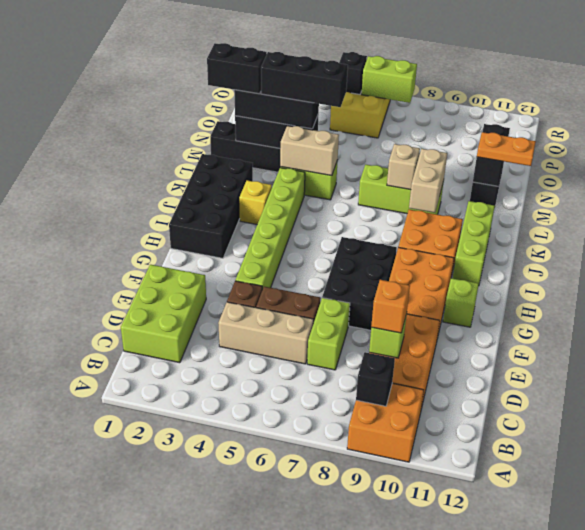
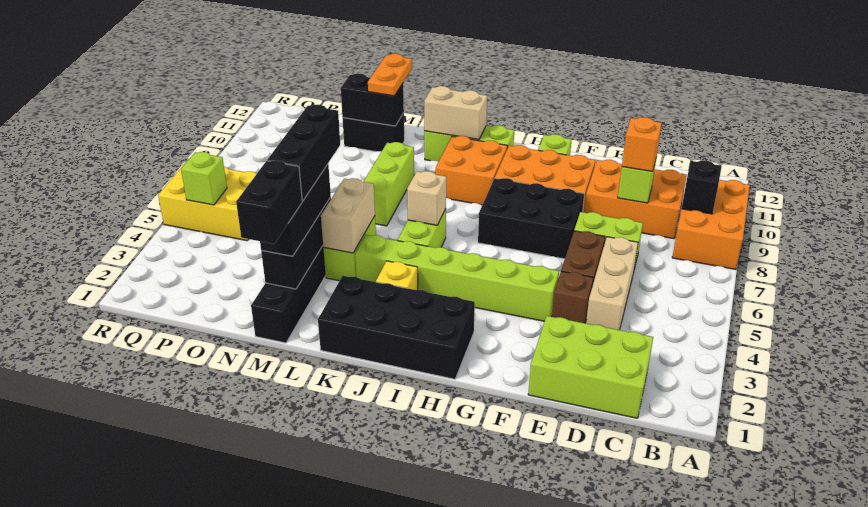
orange 2x2 brick [347,383,424,462] -> orange 2x3 brick [672,180,750,269]
tan 1x2 brick [409,149,447,213] -> tan 1x2 brick moved to [424,86,487,140]
tan 1x1 brick [387,144,420,190] -> tan 1x1 brick moved to [407,171,446,225]
black 1x1 brick [339,52,367,94] -> lime 1x1 brick [181,152,227,205]
lime 1x2 brick [361,56,417,103] -> lime 1x2 brick moved to [398,209,446,248]

